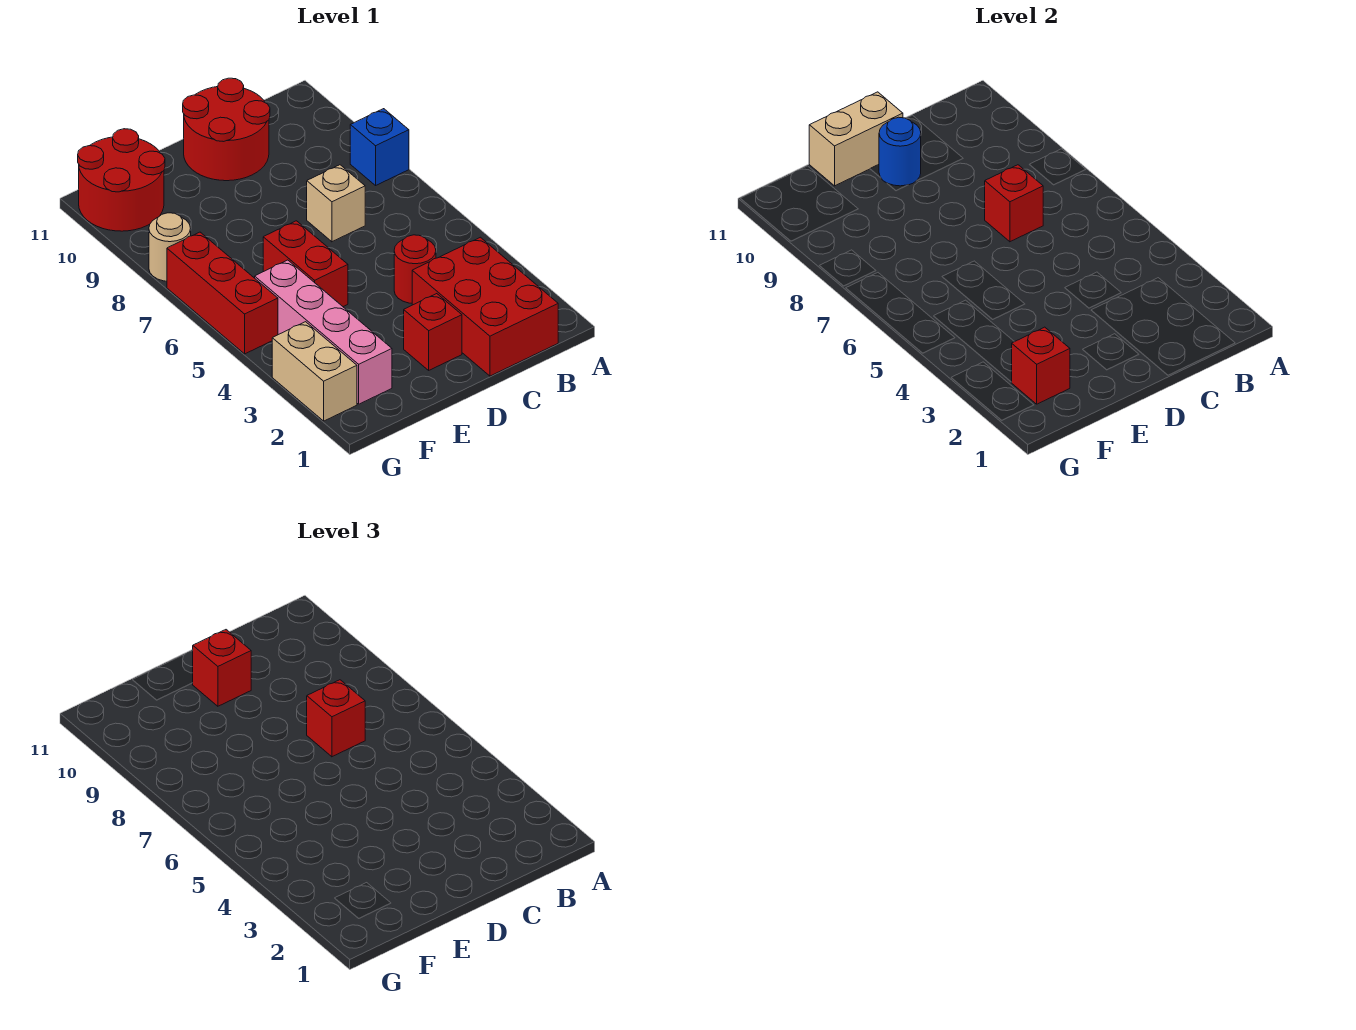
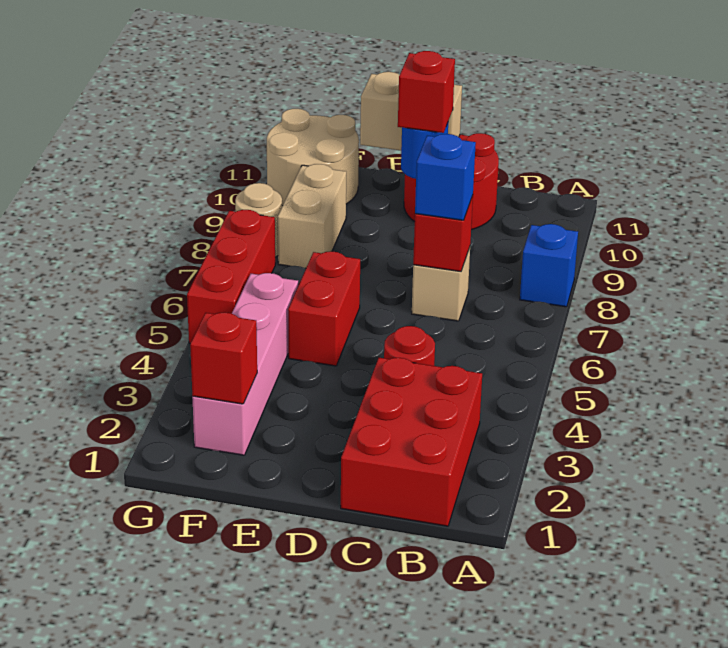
red 1x1 brick [307,680,365,757] -> blue 1x1 brick [415,134,476,220]
red 1x1 brick [404,294,462,370] -> none
red 2x2 round brick [78,129,165,231] -> tan 2x2 round brick [267,109,359,206]
tan 1x2 brick [272,322,357,421] -> tan 1x2 brick moved to [278,164,346,269]

